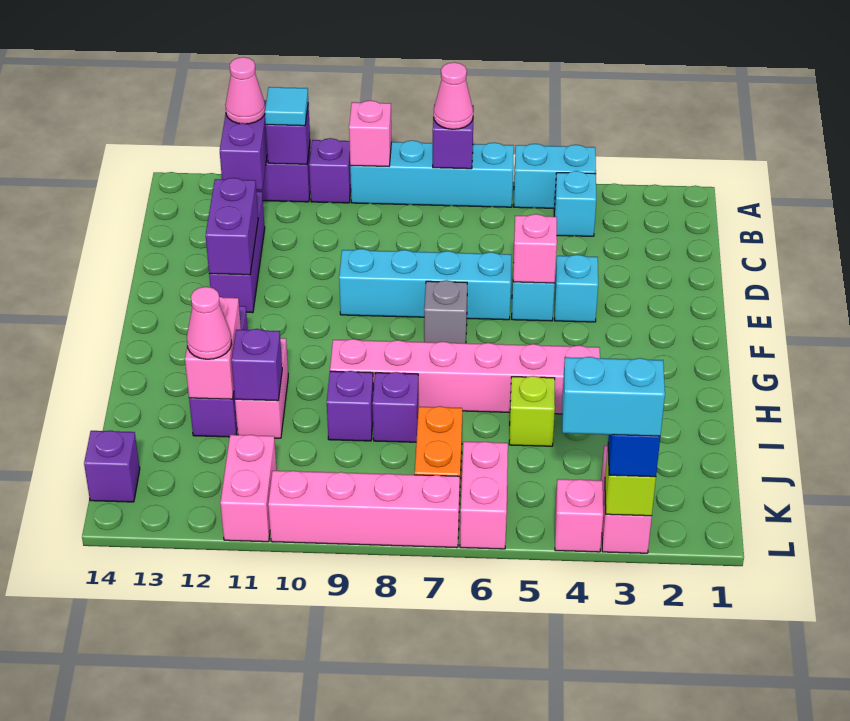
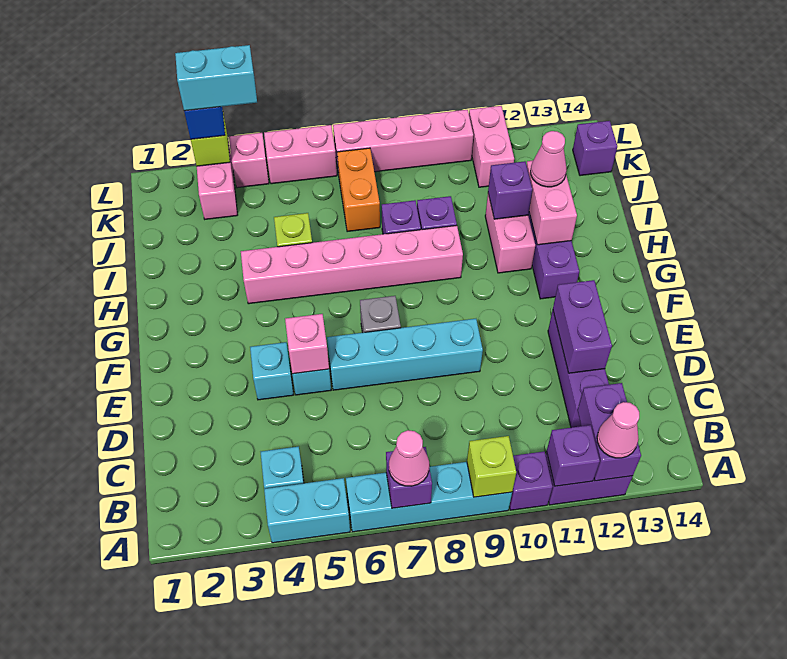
pink 1x1 brick [349,100,391,166] -> lime 1x1 brick [467,436,516,497]
cyan 1x1 tile [265,87,308,126] -> none
pink 1x2 brick [460,442,508,549] -> pink 1x2 brick turned to [264,125,337,184]

